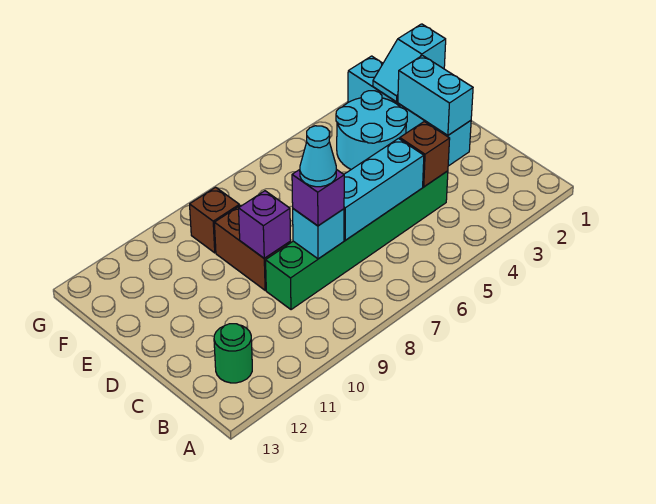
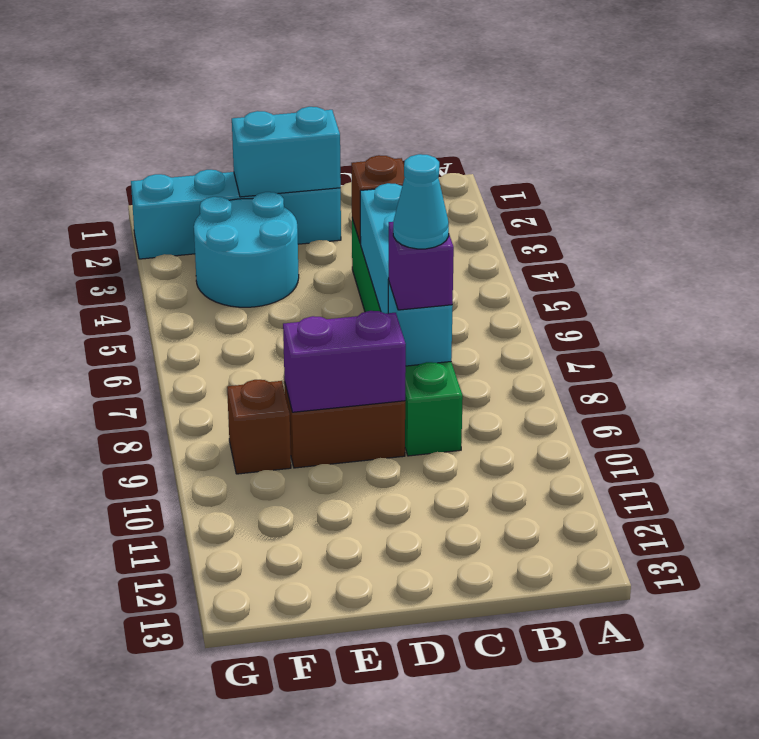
green 1x1 round brick [214,324,252,383] -> none
purple 1x1 brick [239,191,291,258] -> purple 1x2 brick [283,311,406,412]
cyan 1x2 slope [373,24,446,102] -> none

